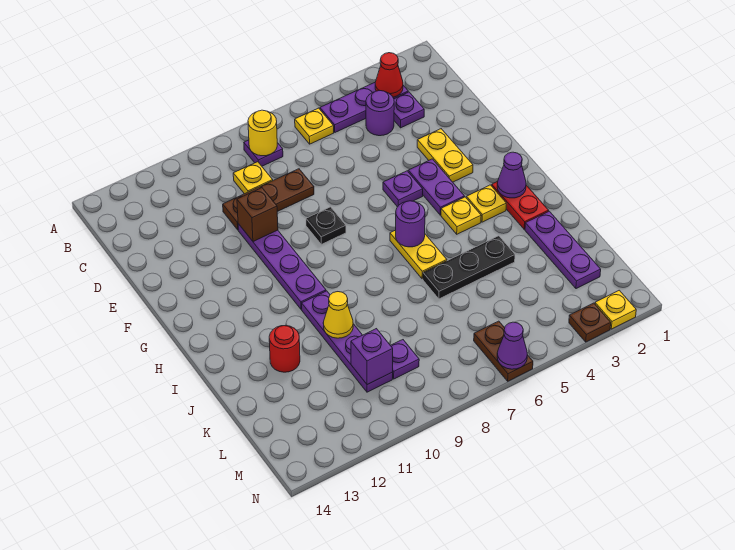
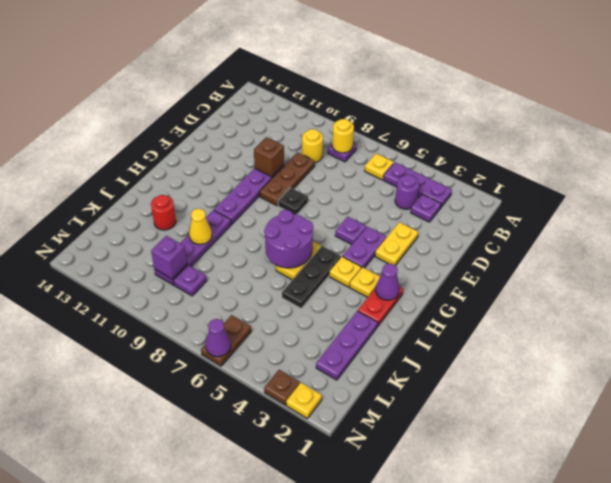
red 1x1 cone [375,53,403,97] -> none
yellow 1x1 plate [233,162,273,194] -> yellow 1x1 round brick [302,129,323,163]
brown 1x3 plate [223,169,314,230] -> brown 1x3 plate turned to [260,152,315,206]
purple 1x1 round brick [396,201,425,247] -> purple 2x2 round brick [264,210,313,268]
black 1x3 plate [423,236,515,299] -> black 1x3 plate turned to [282,246,341,308]

